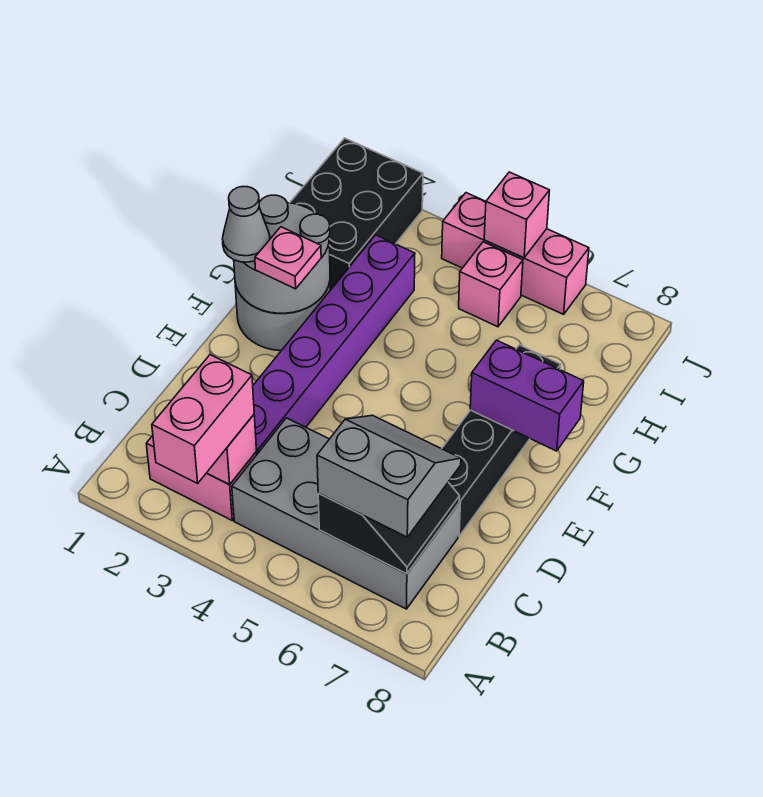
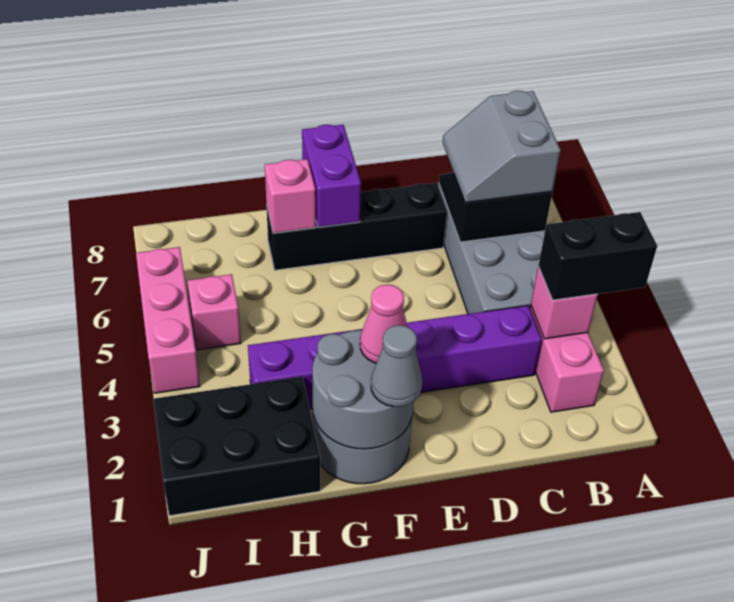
pink 1x2 brick [152,355,254,483] -> black 1x2 brick [538,212,657,300]
pink 1x1 plate [255,227,321,289] -> pink 1x1 cone [360,285,407,363]
pink 1x1 brick [484,172,550,258] -> pink 1x1 brick moved to [265,159,316,233]

